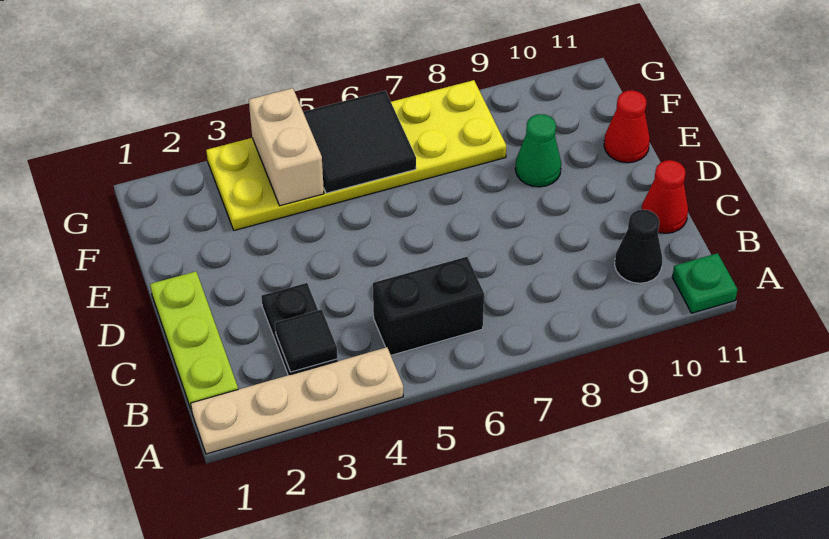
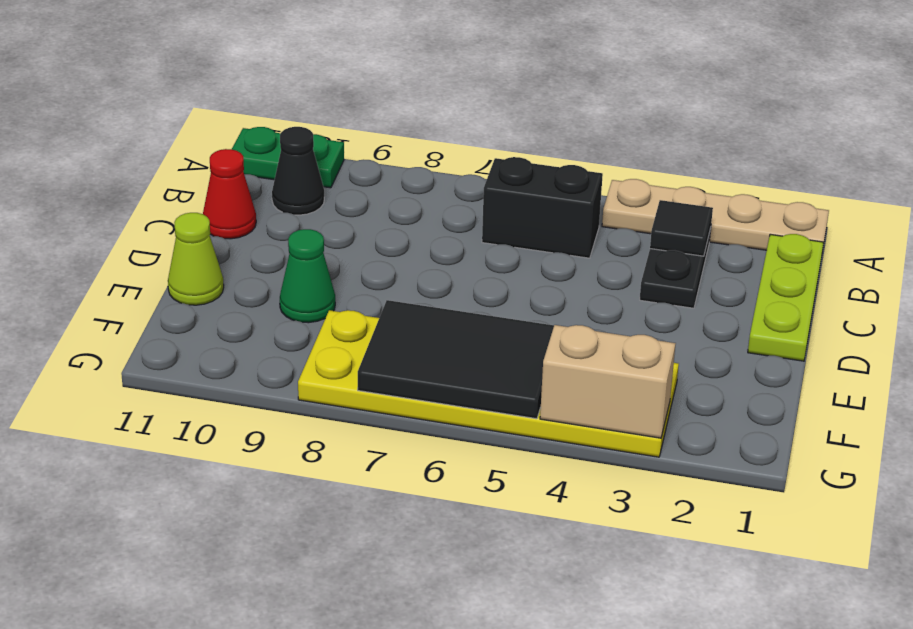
green 1x1 plate [672,253,738,313] -> green 1x2 plate [232,127,344,188]
red 1x1 cone [604,90,650,163] -> lime 1x1 cone [168,213,224,305]
tan 1x2 brick [249,88,324,206] -> tan 1x2 brick turned to [540,325,676,438]
black 2x2 tile [303,91,416,193] -> black 2x3 tile [358,300,554,419]

